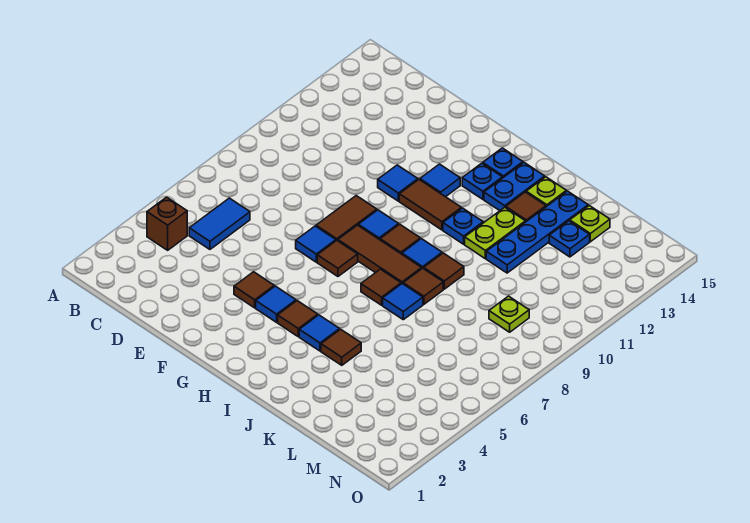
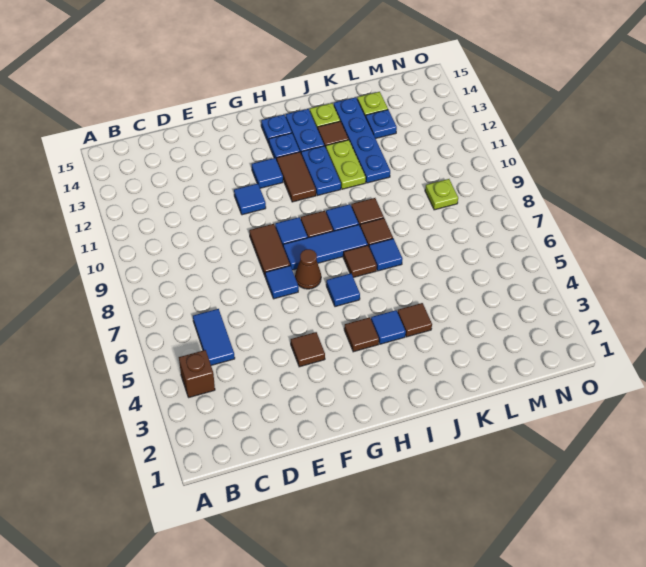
blue 1x1 tile [256,286,296,322] -> blue 1x1 tile moved to [326,273,360,307]
brown 1x1 tile [317,241,358,276] -> brown 1x1 cone [295,249,321,289]
brown 1x3 tile [338,225,422,284] -> blue 1x3 tile [283,225,368,270]
brown 1x2 tile [399,180,461,230] -> brown 1x2 tile turned to [277,152,316,202]
blue 1x1 plate [443,208,483,244] -> blue 1x2 plate [301,146,341,196]

